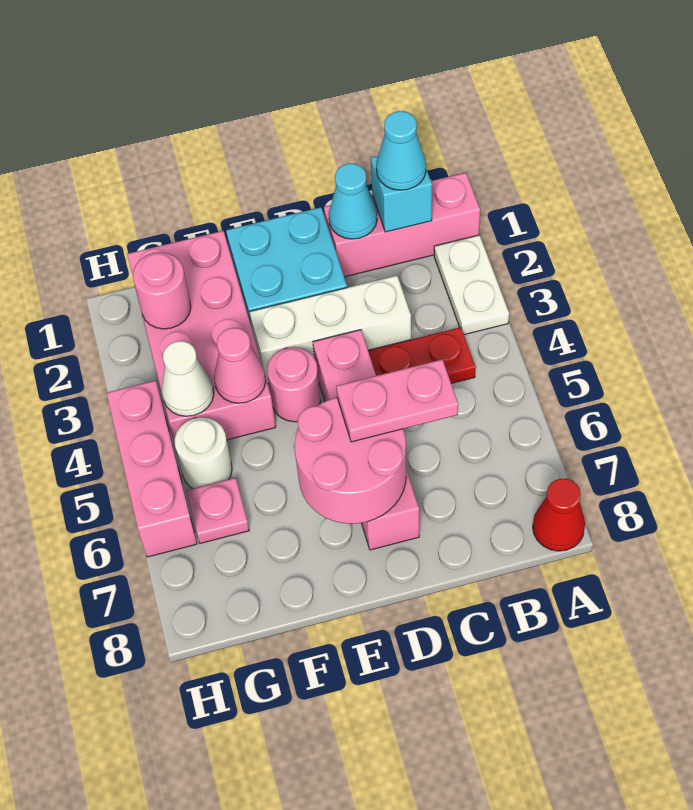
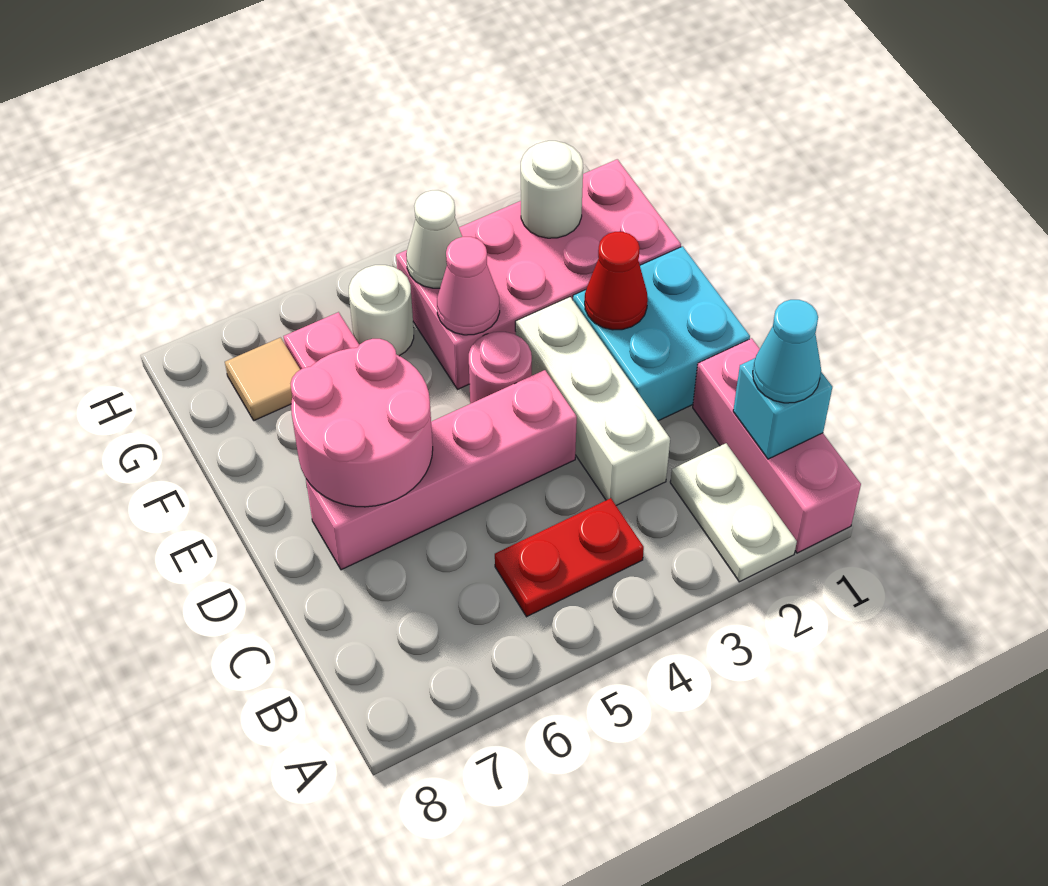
white 1x2 plate [434,235,509,335] -> white 1x2 plate turned to [670,443,797,582]
red 1x1 cone [533,479,585,551] -> red 1x1 cone moved to [585,232,648,330]
red 1x2 plate [368,327,476,383] -> red 1x2 plate turned to [495,498,644,617]
cyan 1x1 cone [329,163,377,239] -> none
pink 1x2 plate [336,360,458,442] -> none
pink 1x1 round brick [133,252,191,329] -> white 1x1 round brick [521,141,583,238]
none -> tan 1x1 tile [225,338,300,420]
pink 1x3 brick [107,380,197,557] -> none

